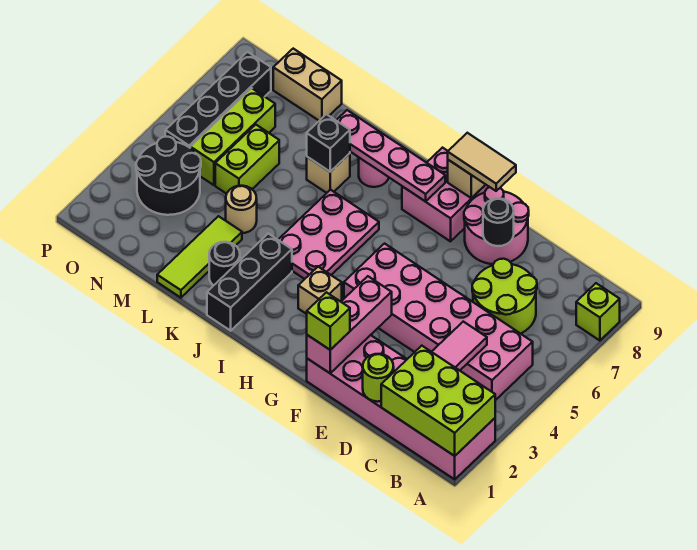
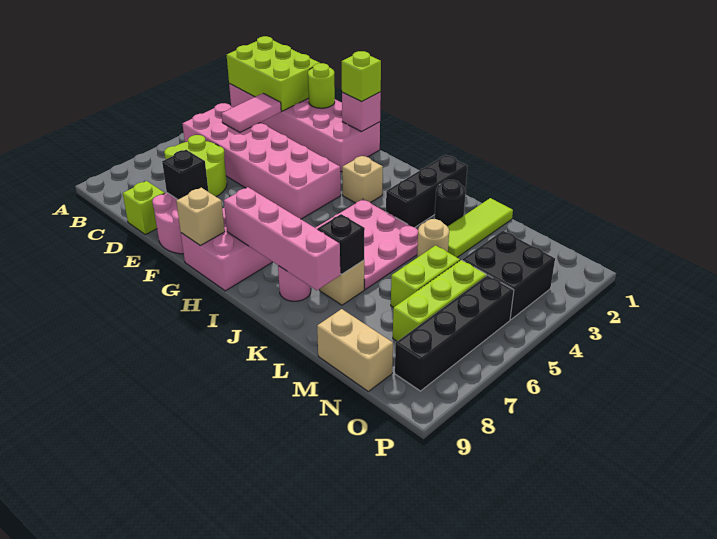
lime 1x1 brick [576,283,620,341] -> lime 1x1 brick moved to [123,181,165,235]
black 1x1 round brick [483,198,514,246] -> black 1x1 brick [162,150,208,199]
pink 1x3 brick [307,276,392,373] -> pink 1x1 brick [342,92,381,132]
tan 1x2 tile [448,133,516,191] -> none
pink 1x4 plate [336,110,445,202] -> pink 1x4 brick [224,187,340,290]
pink 2x3 plate [278,190,379,279] -> pink 3x3 plate [316,199,418,289]
black 2x2 round brick [136,137,201,215] -> black 2x2 brick [462,231,555,320]

